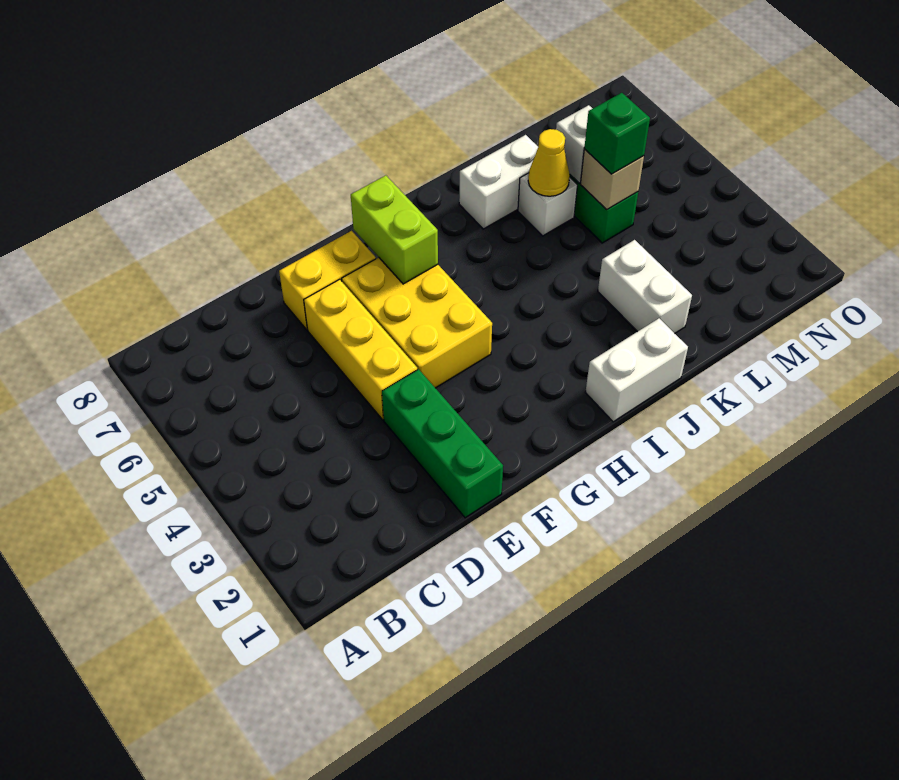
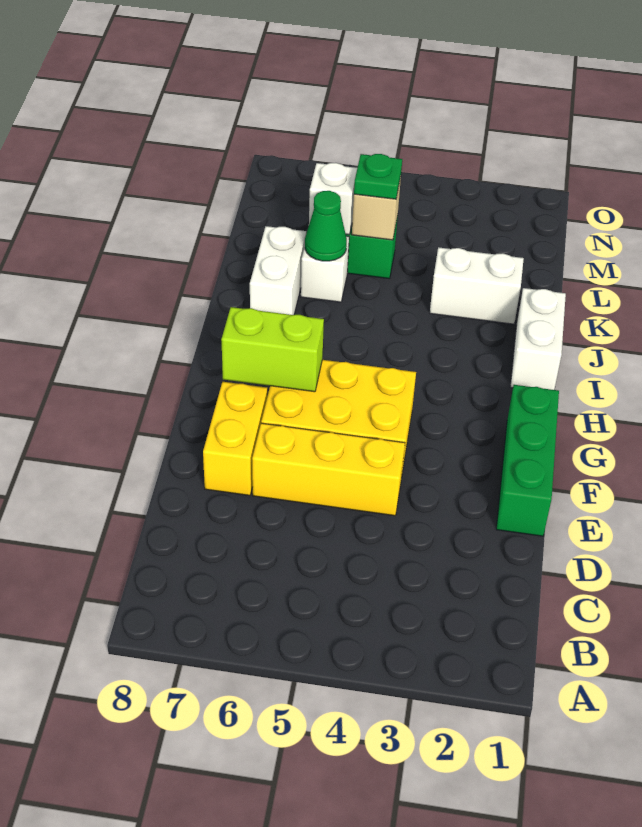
green 1x3 brick [382,369,503,518] -> green 1x3 brick turned to [496,385,559,536]
yellow 1x1 cone [528,129,570,196] -> green 1x1 cone [305,191,347,261]
green 1x1 brick [584,93,650,174] -> green 1x1 plate [354,154,402,199]

